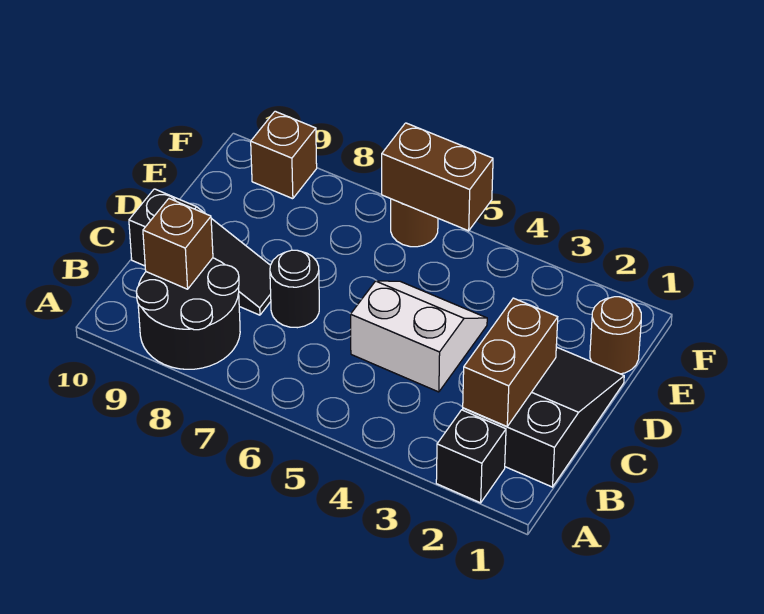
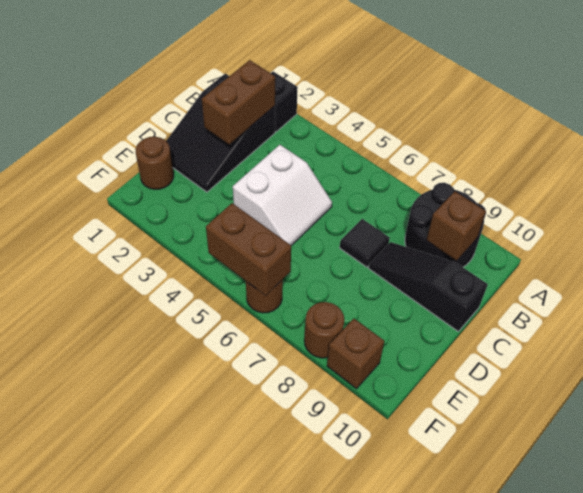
white 2x2 slope [351,281,487,392] -> white 2x2 slope turned to [233,145,332,246]
black 1x1 round brick [270,250,319,328] -> black 1x1 tile [340,219,390,267]
none -> brown 1x1 round brick [304,302,344,358]

